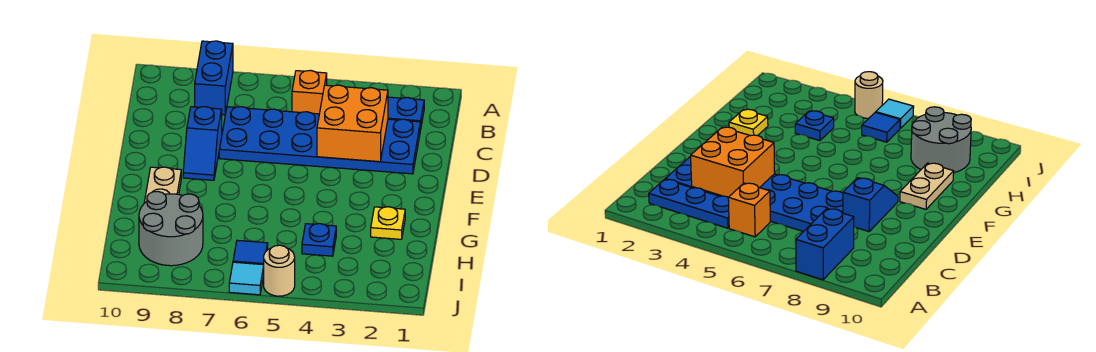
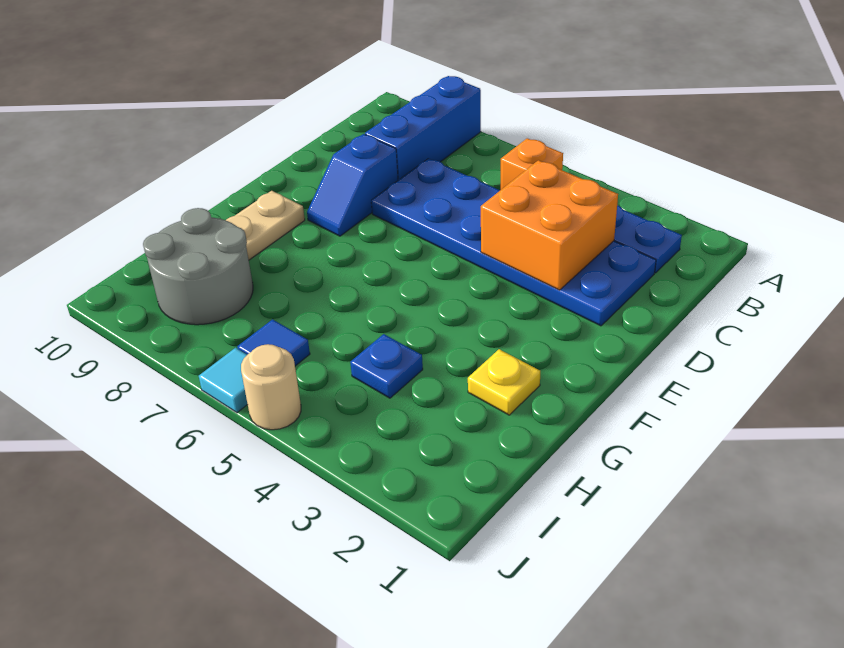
blue 1x2 brick [195,41,233,115] -> blue 1x3 brick [365,76,481,180]

